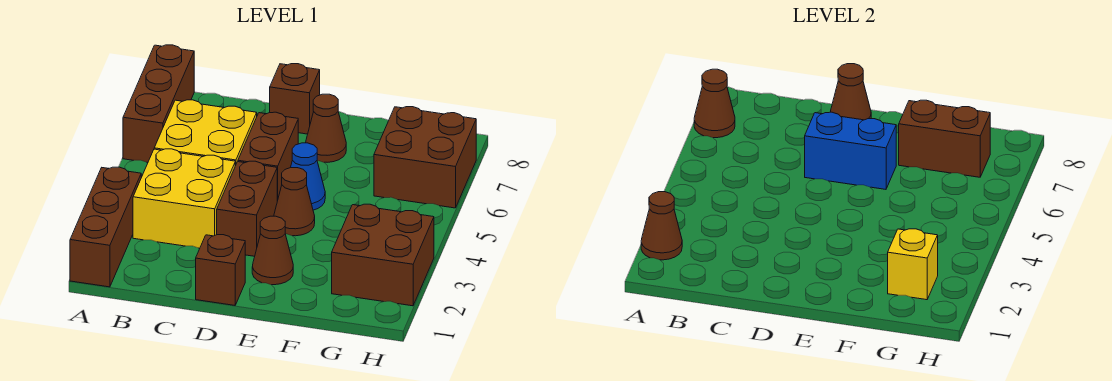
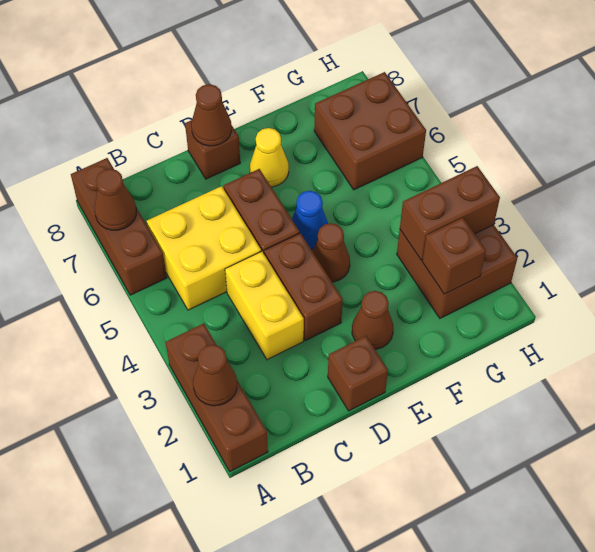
yellow 2x2 brick [133,149,235,248] -> yellow 1x2 brick [225,251,304,360]
blue 1x2 brick [805,112,896,189] -> none
brown 1x1 cone [306,94,346,162] -> yellow 1x1 cone [250,128,289,187]
brown 1x2 brick [899,100,990,177] -> brown 1x2 brick moved to [400,166,500,260]
yellow 1x1 brick [888,229,938,300] -> brown 1x1 brick [422,218,486,294]

